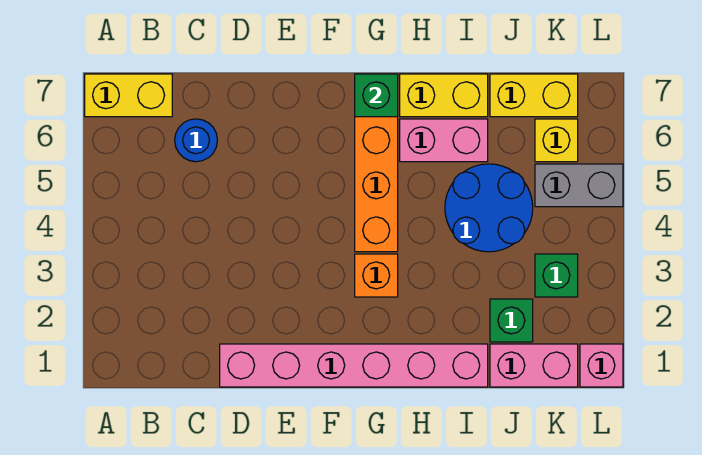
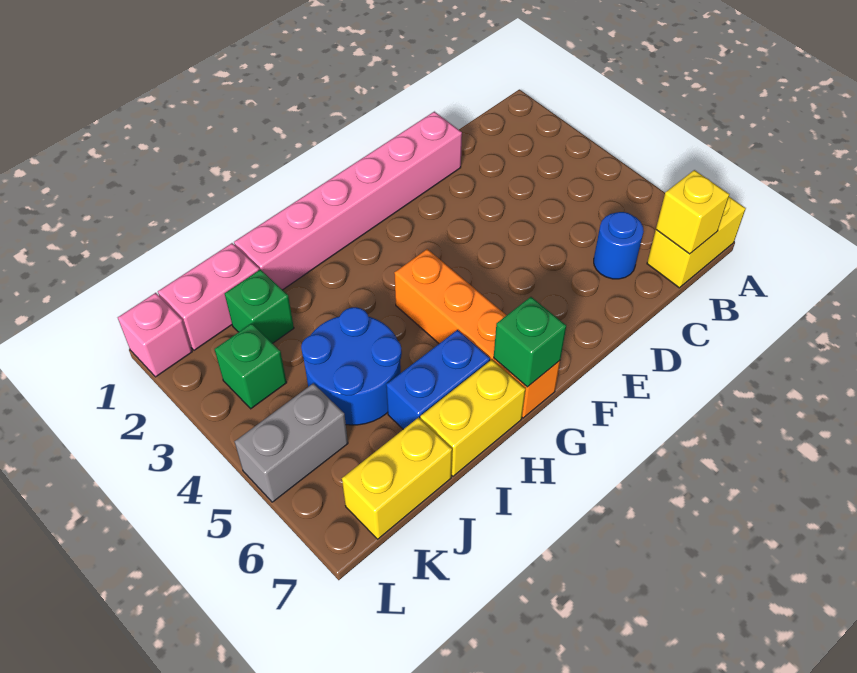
orange 1x1 brick [355,254,398,297] -> none
pink 1x2 brick [400,119,488,162] -> blue 1x2 brick [386,330,490,429]
yellow 1x1 brick [535,119,578,162] -> yellow 1x1 brick moved to [656,170,729,254]

